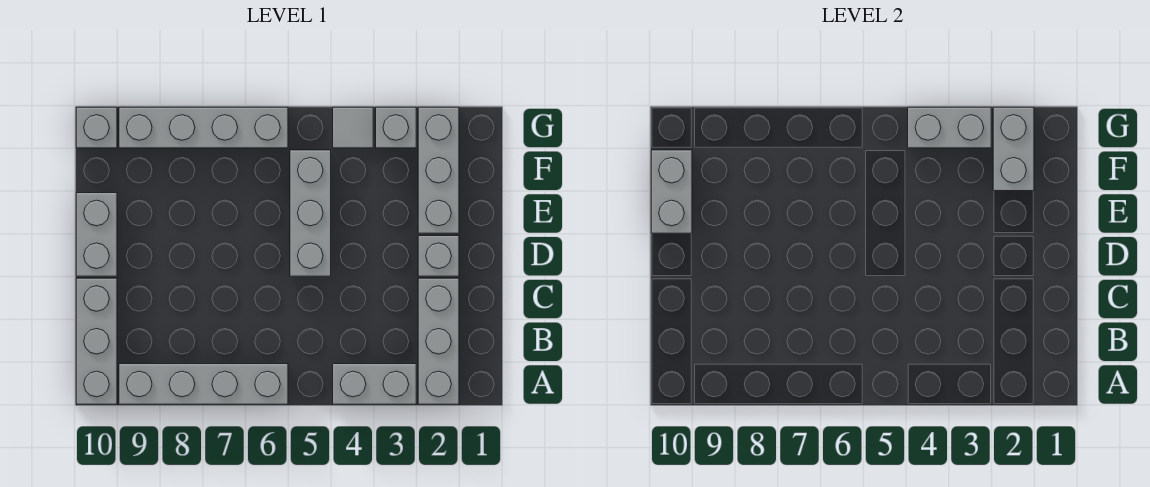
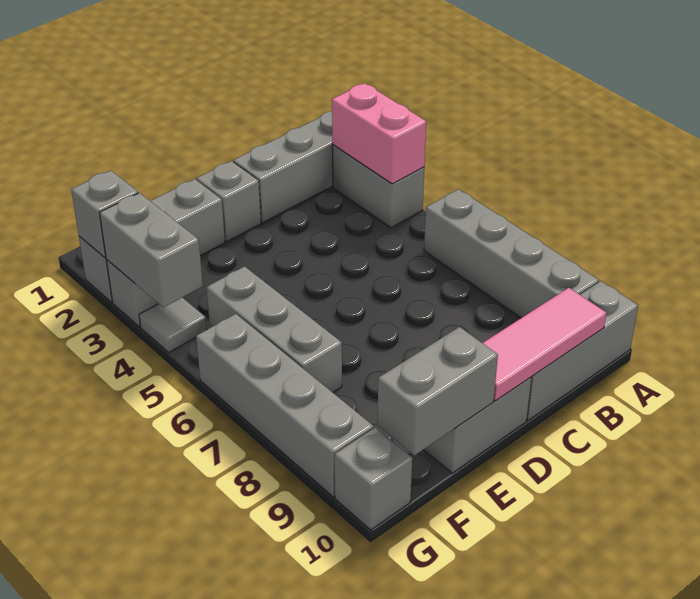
none -> pink 1x2 brick [332,83,426,184]
none -> pink 1x3 tile [483,288,606,401]
grey 1x3 brick [290,150,331,276] -> grey 1x3 brick turned to [206,267,342,392]
grey 1x2 brick [993,107,1034,191] -> grey 1x1 brick [71,171,138,258]

